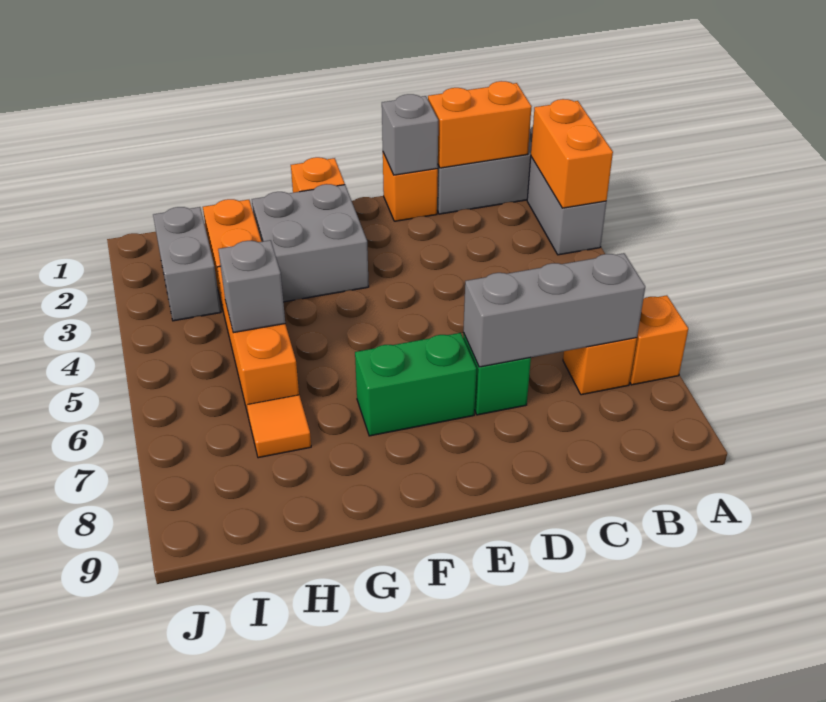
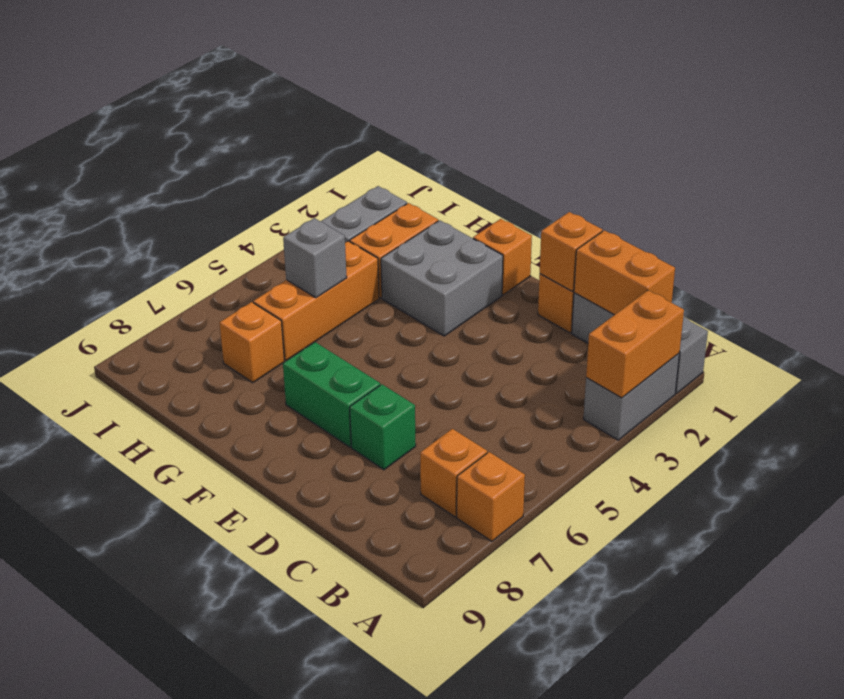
grey 1x3 brick [463,253,645,367] -> none
grey 1x1 brick [382,94,438,175] -> orange 1x1 brick [540,212,602,291]
orange 1x1 tile [247,395,311,458] -> orange 1x1 brick [219,302,284,383]

